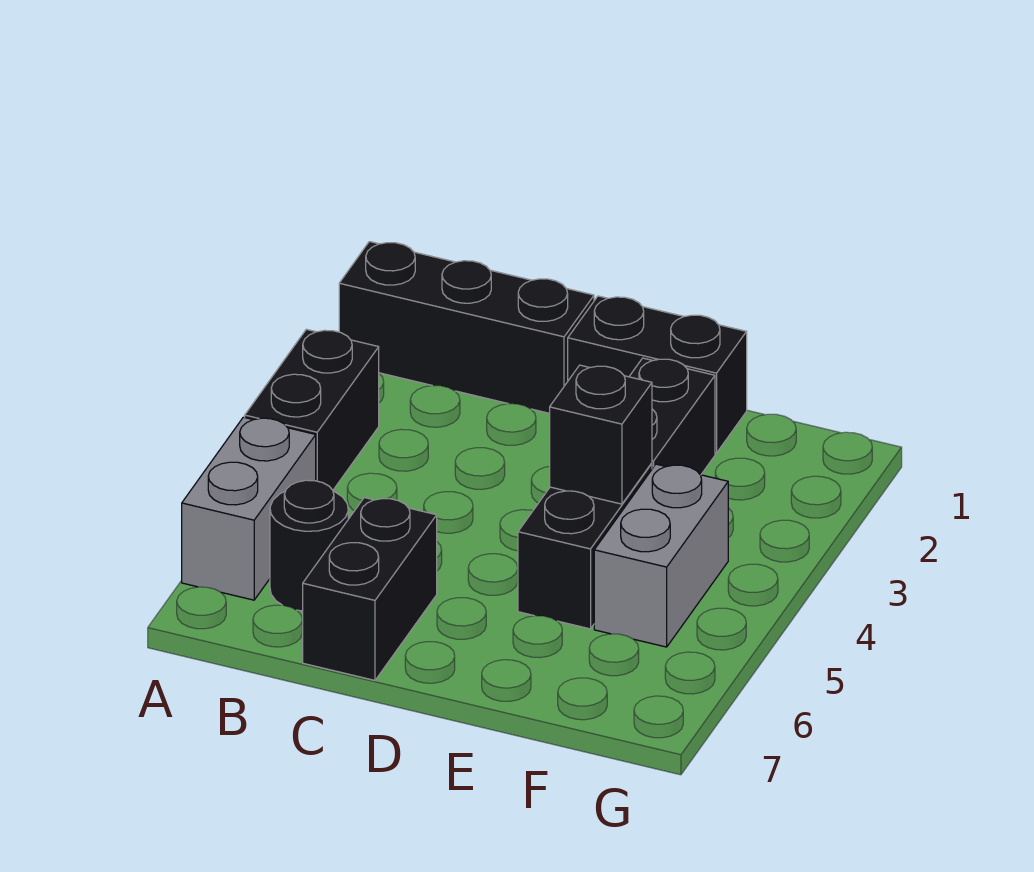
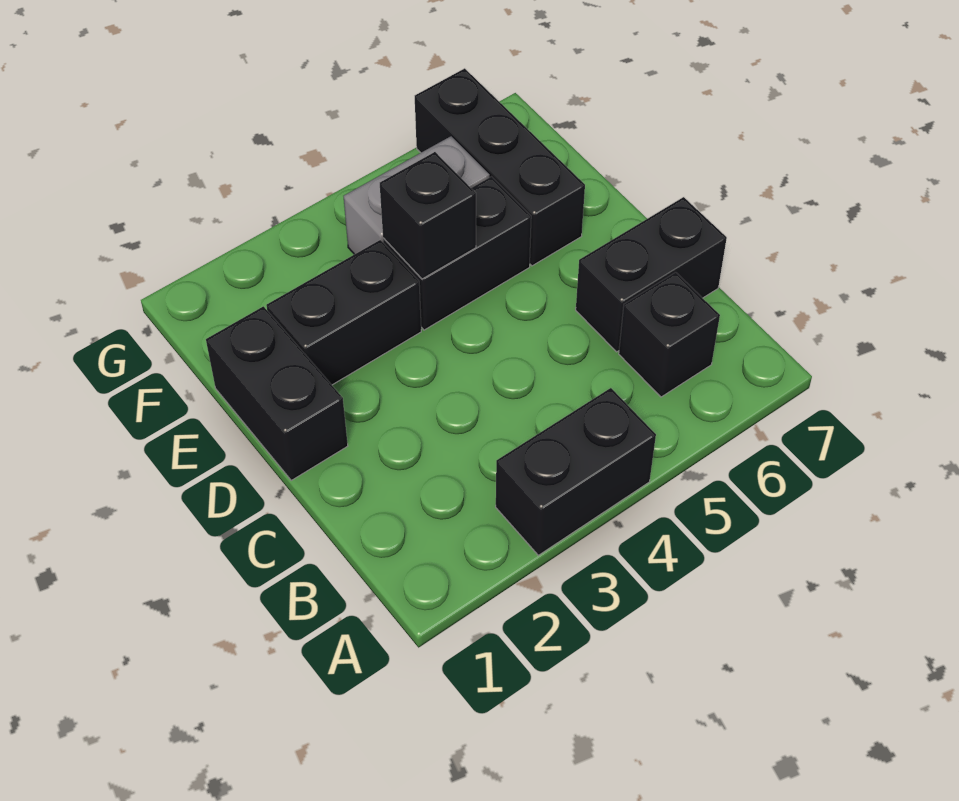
black 1x3 brick [339,242,594,413] -> black 1x3 brick moved to [415,68,585,266]
grey 1x2 brick [182,417,316,600] -> none
black 1x1 round brick [270,480,348,611] -> black 1x1 brick [619,272,720,397]

